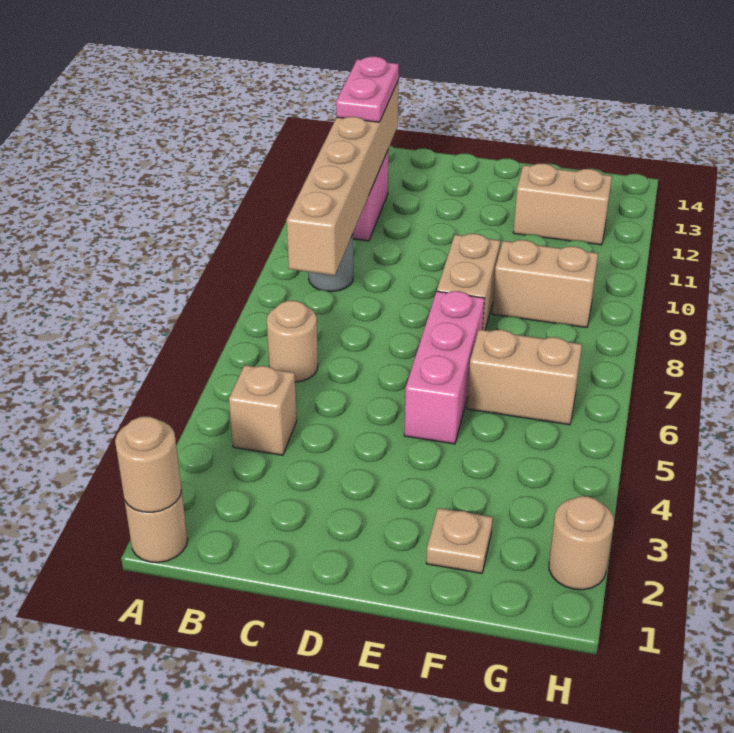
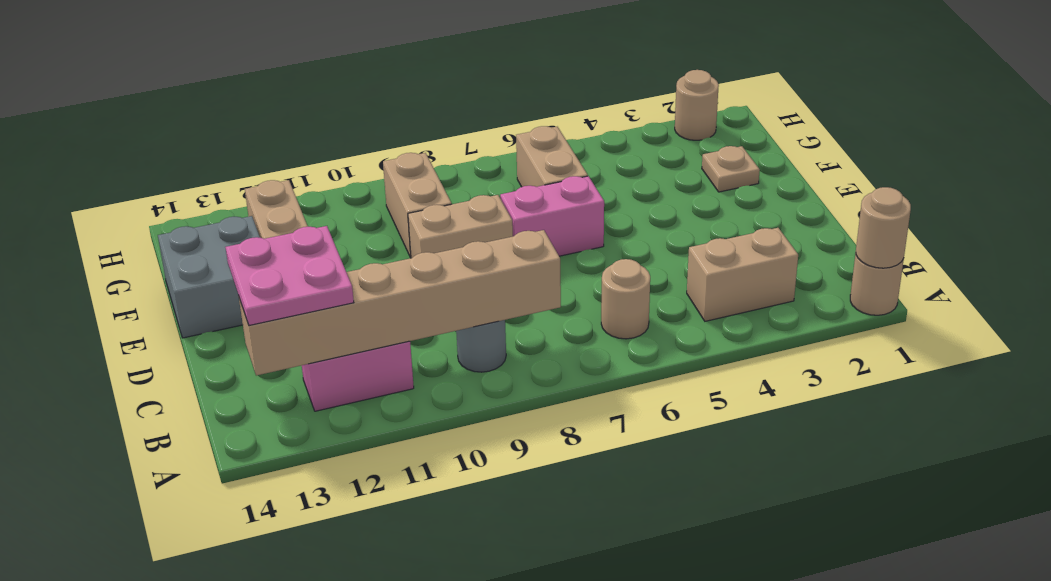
tan 1x1 brick [229,365,297,455] -> tan 1x2 brick [687,228,798,321]
pink 1x2 plate [336,56,399,122] -> pink 2x2 plate [225,226,354,326]
pink 1x3 brick [404,291,485,444] -> pink 1x2 brick [500,176,604,256]
none -> grey 2x2 brick [158,216,260,338]

